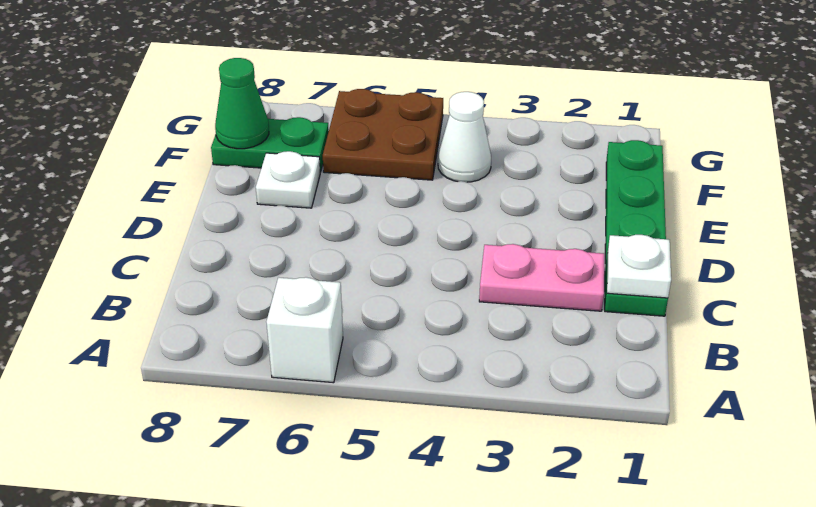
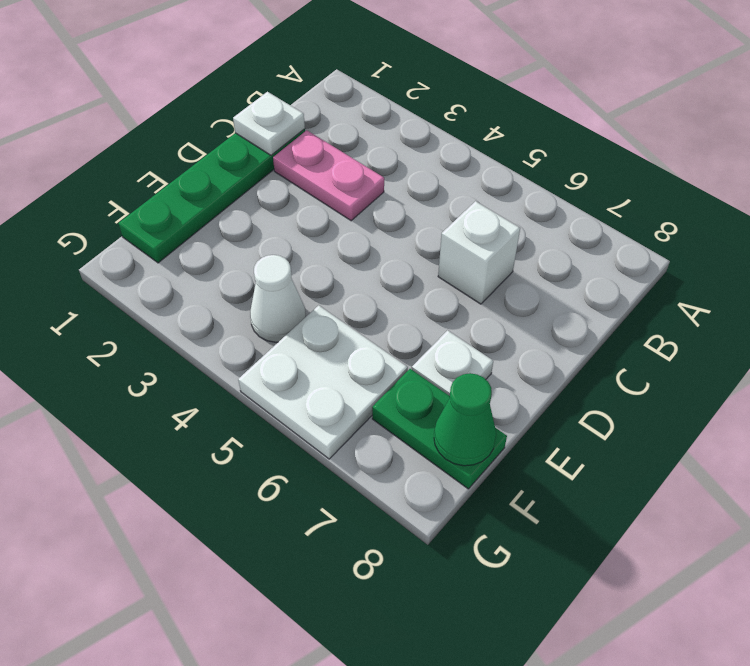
white 1x1 brick [267,277,343,383] -> white 1x1 brick moved to [438,201,520,304]
brown 2x2 plate [323,89,443,180] -> white 2x2 plate [238,305,408,459]

